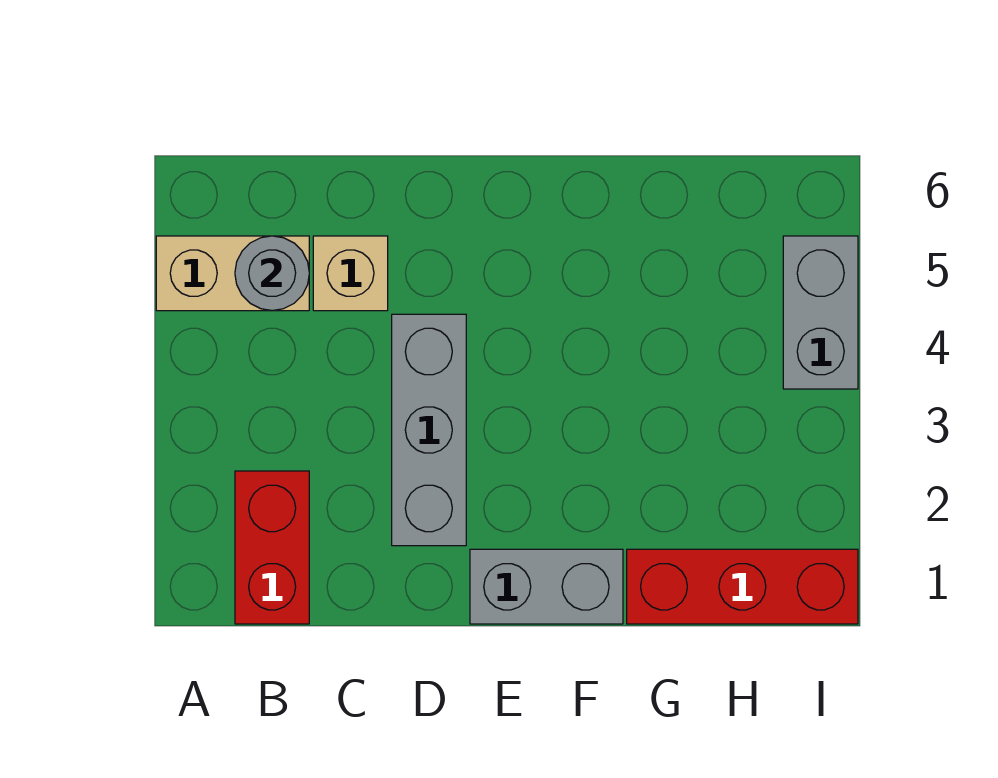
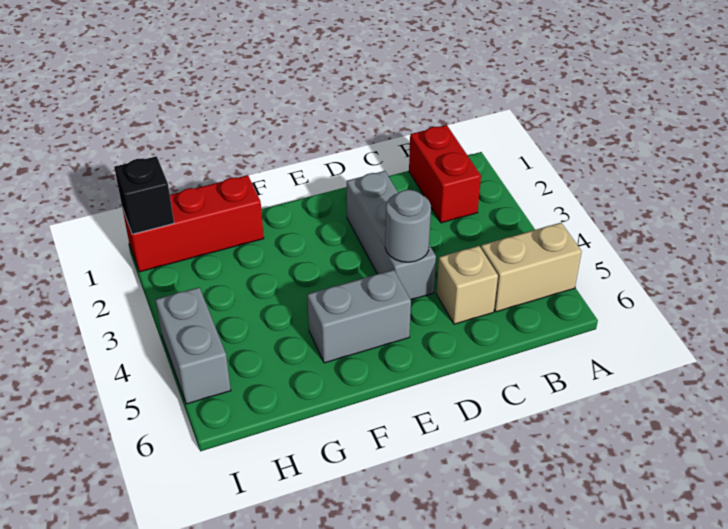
grey 1x1 round brick [235,236,309,311] -> grey 1x1 round brick moved to [385,190,431,262]
grey 1x2 brick [470,549,623,624] -> grey 1x2 brick moved to [307,270,411,363]
none -> black 1x1 brick [114,156,174,234]

